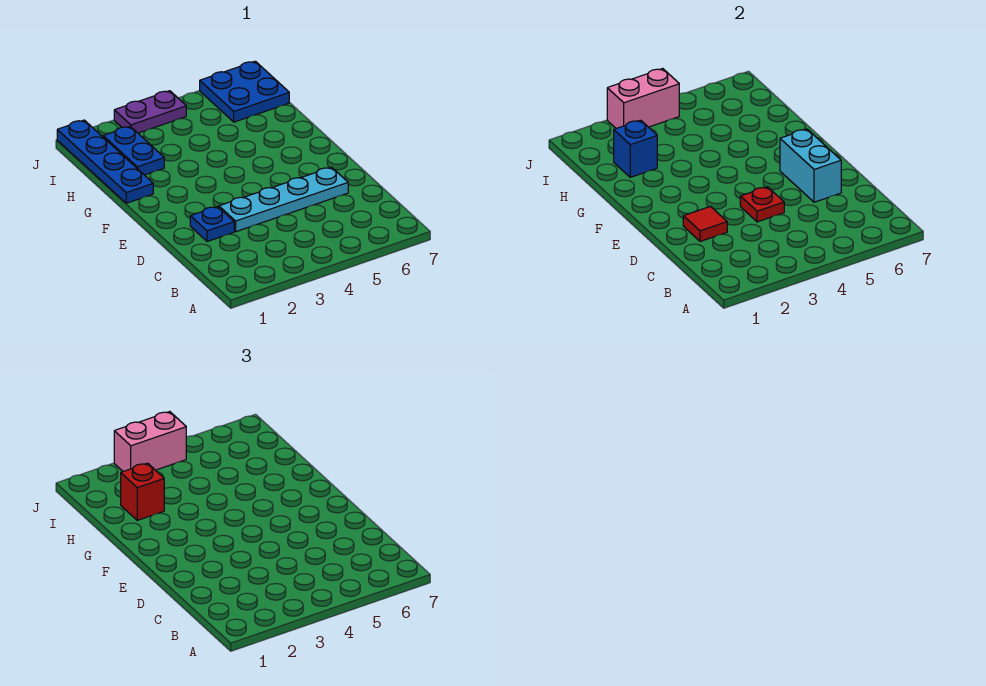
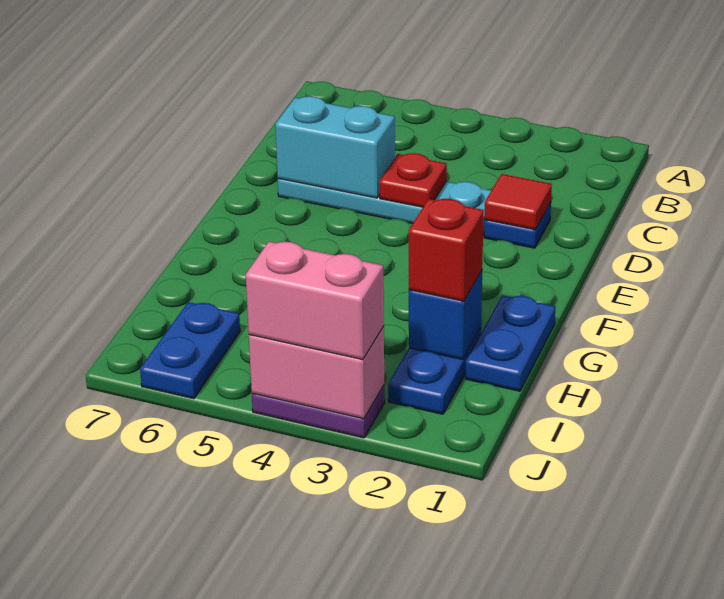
cyan 1x2 brick [780,129,841,202] -> cyan 1x2 brick turned to [275,96,395,198]
blue 1x4 plate [57,120,153,203] -> blue 1x2 plate [466,295,555,391]
blue 2x2 plate [200,61,289,122] -> blue 1x2 plate [140,302,240,399]

